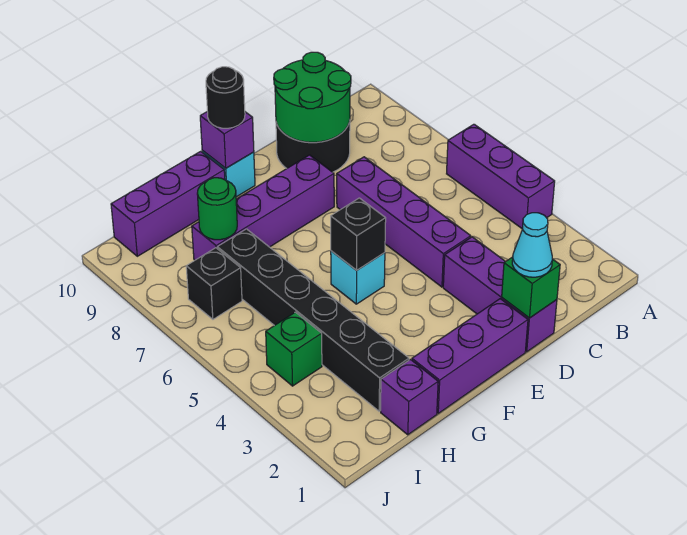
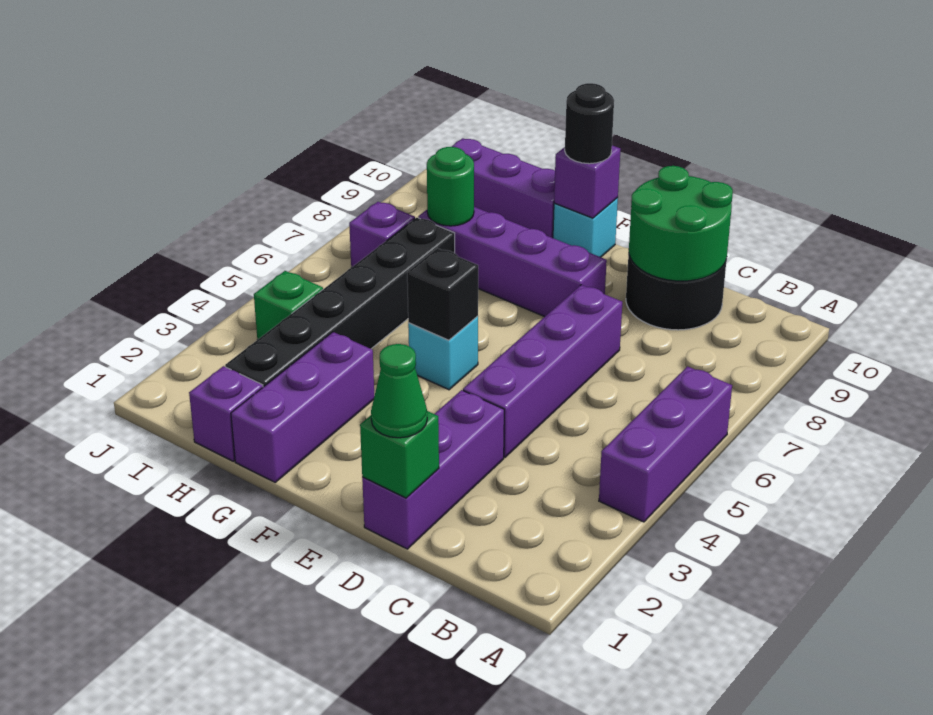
cyan 1x1 cone [512,213,552,277] -> green 1x1 cone [371,344,427,438]
purple 1x3 brick [412,299,528,413] -> purple 1x3 brick turned to [231,332,374,482]
black 1x1 brick [186,248,242,319] -> purple 1x1 brick [349,202,415,268]

